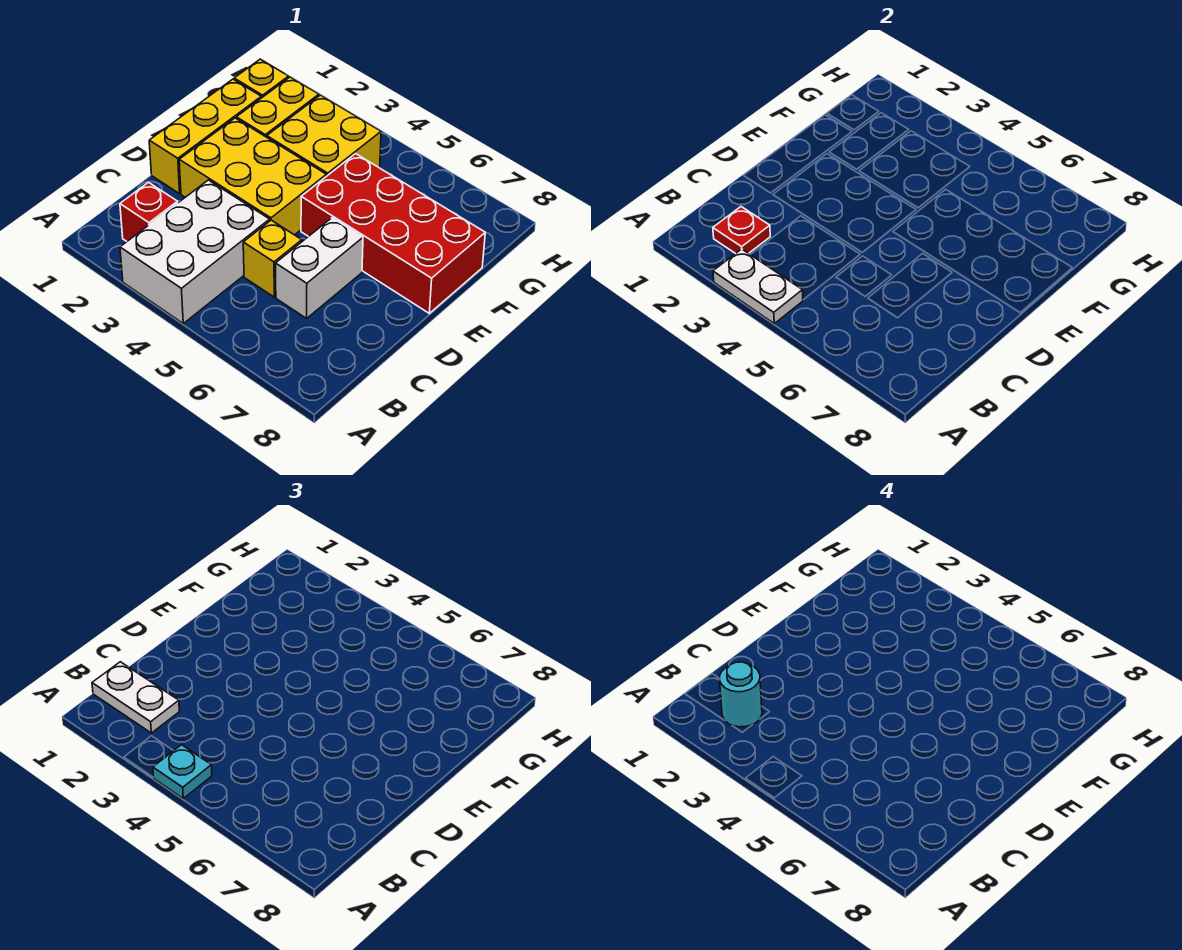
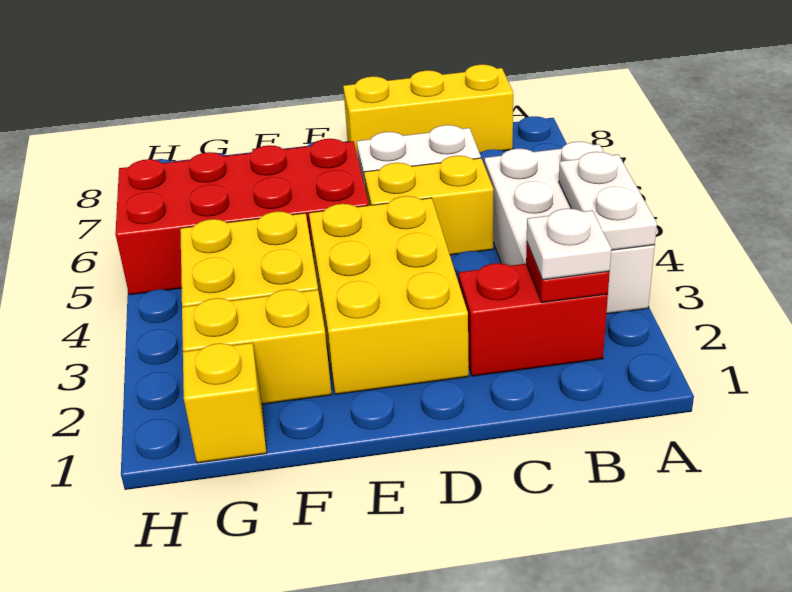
white 2x3 brick [120,180,270,323] -> white 2x3 brick turned to [484,142,655,314]
cyan 1x1 plate [153,745,212,798] -> none
white 1x2 plate [92,662,179,733] -> white 1x1 plate [527,208,611,280]
red 1x1 brick [120,182,178,241] -> red 1x2 brick [459,263,608,376]
cyan 1x1 round brick [720,662,762,727] -> none
yellow 1x1 brick [243,220,302,297] -> yellow 1x2 brick [364,156,493,255]
yellow 1x3 brick [149,79,261,194] -> yellow 1x3 brick moved to [343,65,513,156]
red 2x4 brick [301,154,485,313] -> red 2x4 brick turned to [115,139,369,295]

